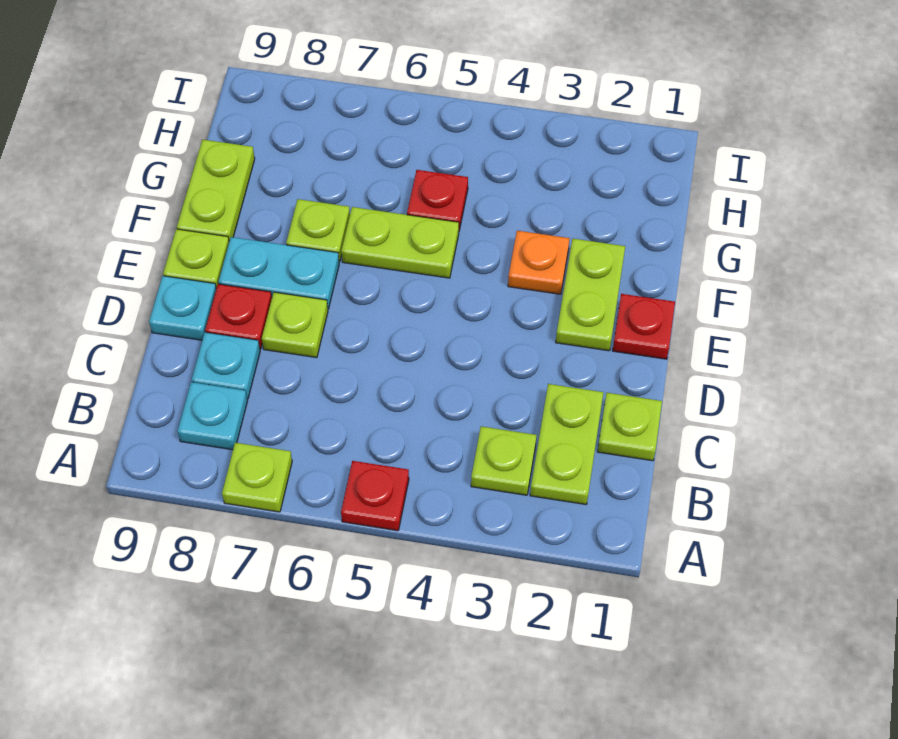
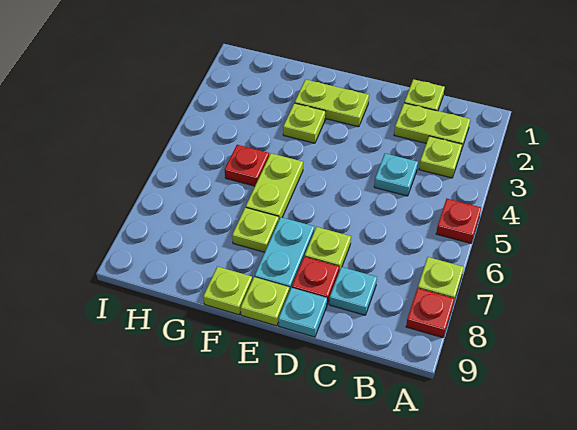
cyan 1x1 plate [177,382,247,450] -> cyan 1x1 plate moved to [374,153,418,196]
red 1x1 plate [613,294,675,359] -> red 1x1 plate moved to [406,288,454,338]
orange 1x1 plate [508,231,570,294] -> lime 1x1 plate [283,103,326,143]
lime 1x2 plate [177,140,255,241] -> lime 1x1 plate [203,267,252,315]

